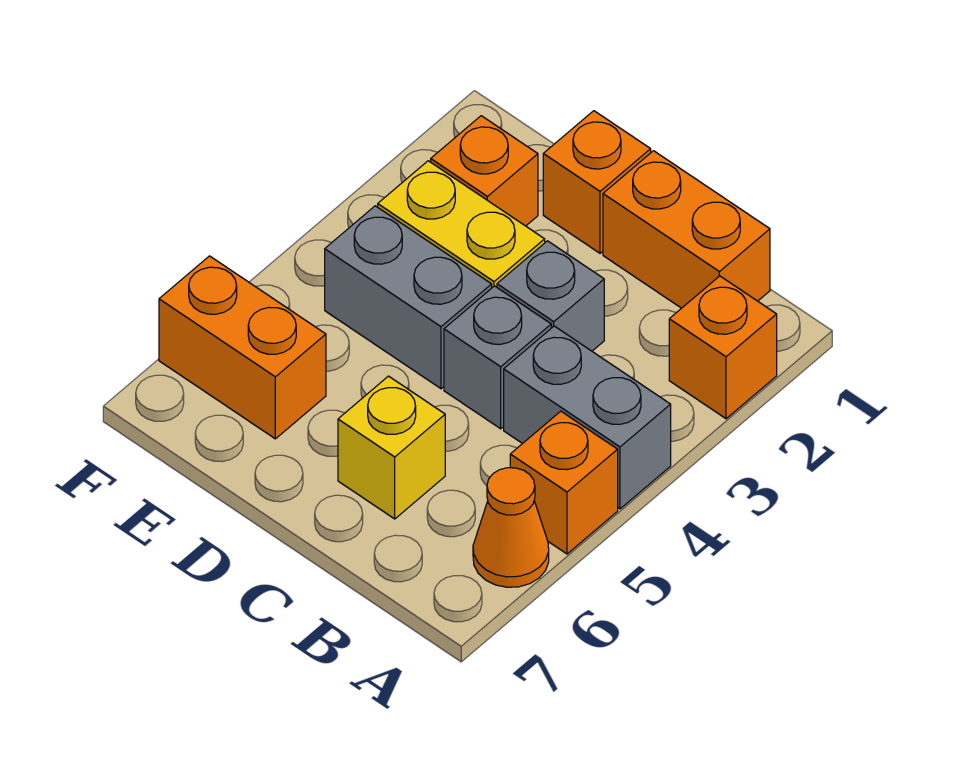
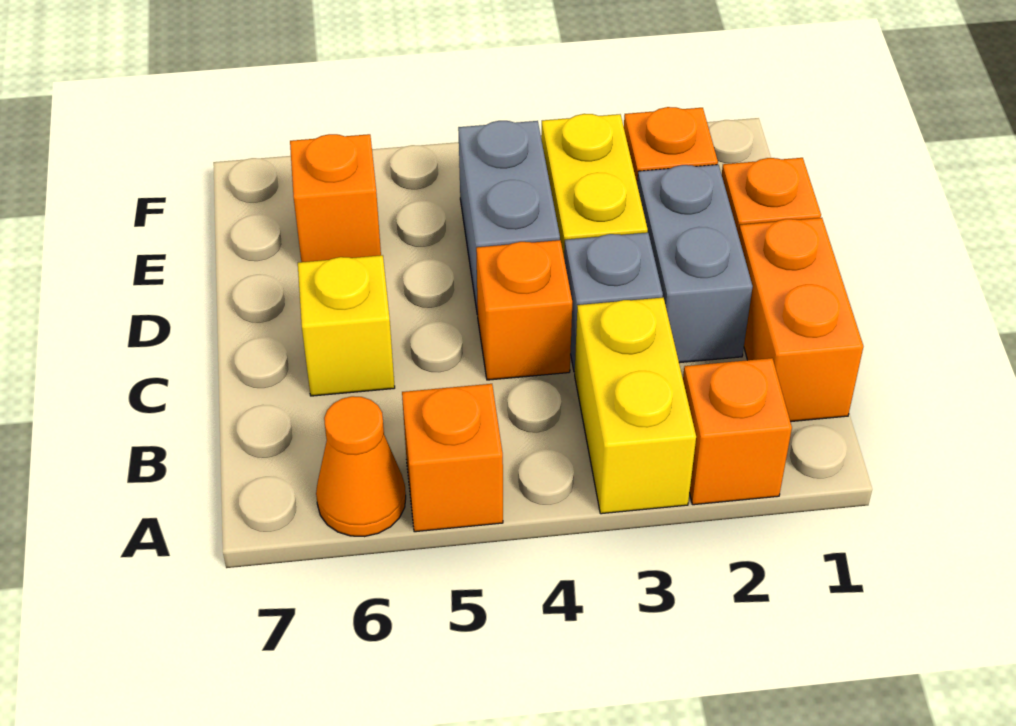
none -> yellow 1x2 brick [575,298,696,514]
grey 1x2 brick [504,326,671,509] -> grey 1x2 brick moved to [637,165,753,363]
grey 1x1 brick [444,286,551,429] -> orange 1x1 brick [476,240,572,380]
orange 1x2 brick [159,256,326,439] -> orange 1x1 brick [290,134,381,262]

